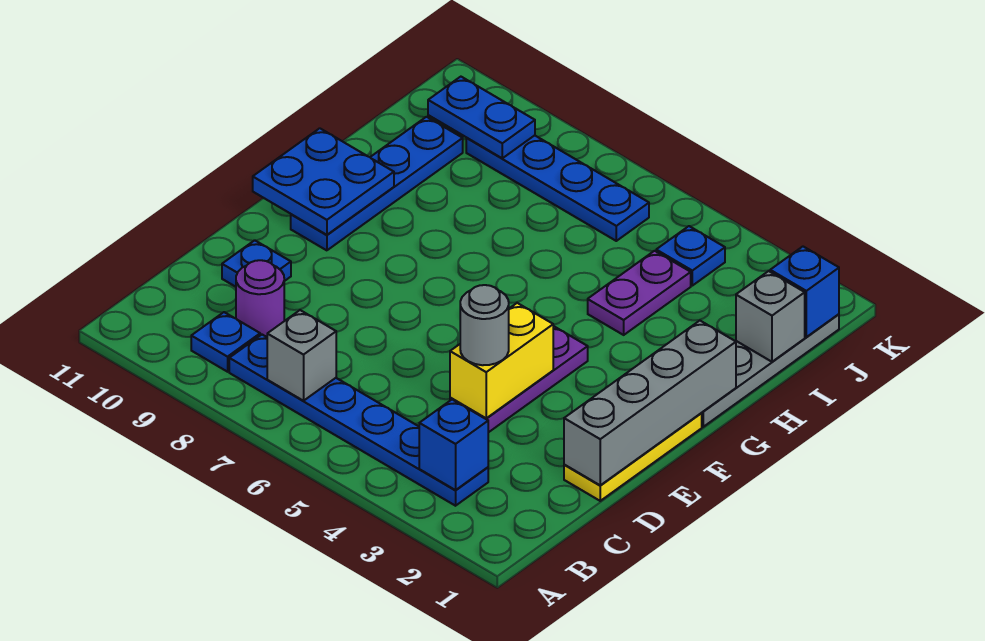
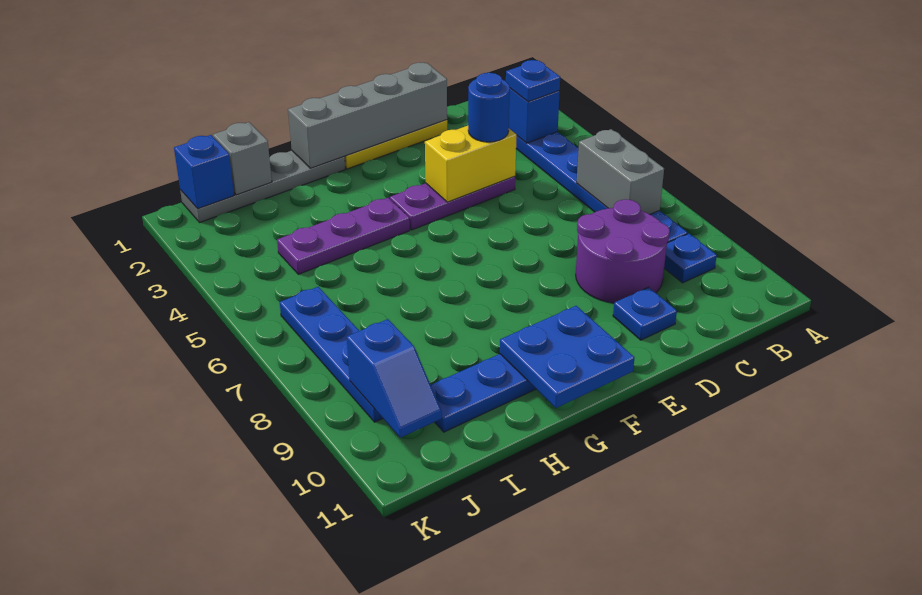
grey 1x1 brick [267,310,336,401] -> grey 1x2 brick [577,129,664,214]
purple 1x1 round brick [236,260,284,337] -> purple 2x2 round brick [576,199,670,303]
grey 1x1 round brick [460,285,509,365] -> blue 1x1 round brick [468,73,510,142]
purple 1x2 plate [588,251,691,335] -> purple 1x3 plate [277,198,410,274]
blue 1x1 plate [656,226,725,286] -> blue 1x1 plate moved to [506,60,560,102]
blue 1x2 plate [428,77,535,158] -> blue 1x2 slope [347,319,442,438]

